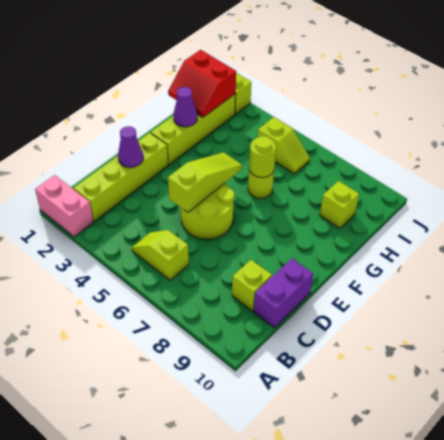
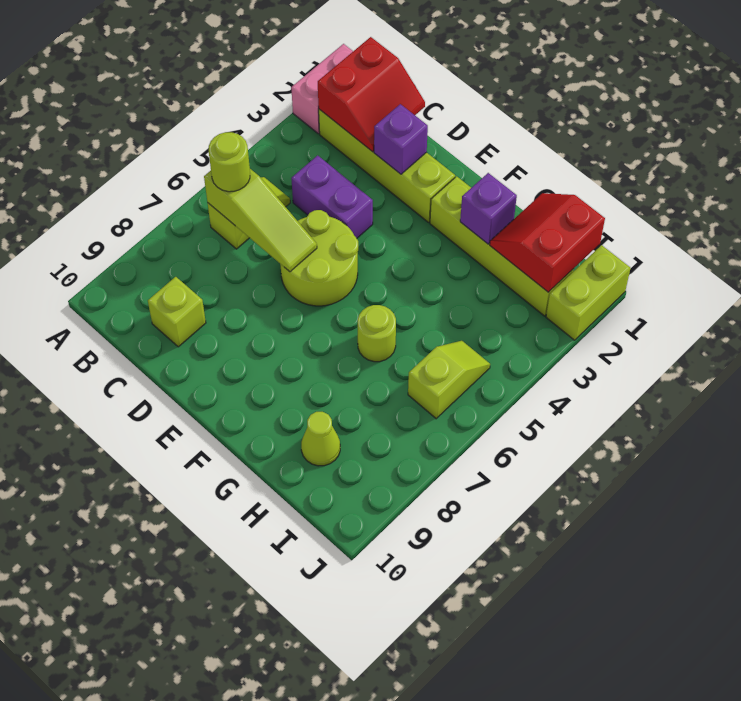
none -> red 2x2 slope [318,37,425,152]
purple 1x2 brick [254,258,313,328] -> purple 1x2 brick moved to [291,155,373,238]
purple 1x1 cone [118,126,143,167] -> purple 1x1 brick [374,104,428,174]
lime 1x3 slope [168,152,242,212] -> lime 1x3 slope moved to [204,169,317,272]
purple 1x1 cone [173,87,197,127] -> purple 1x1 brick [460,173,517,244]
lime 1x1 round brick [249,136,276,177] -> lime 1x1 round brick moved to [209,132,250,192]
lime 1x1 brick [320,181,359,228] -> lime 1x1 cone [301,412,340,466]
lime 1x2 slope [258,117,310,174] -> lime 1x2 slope turned to [408,341,490,419]

